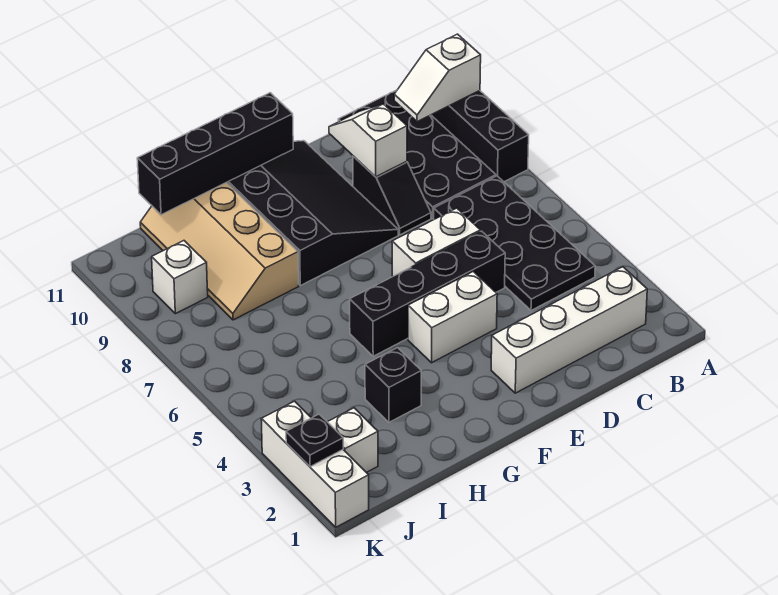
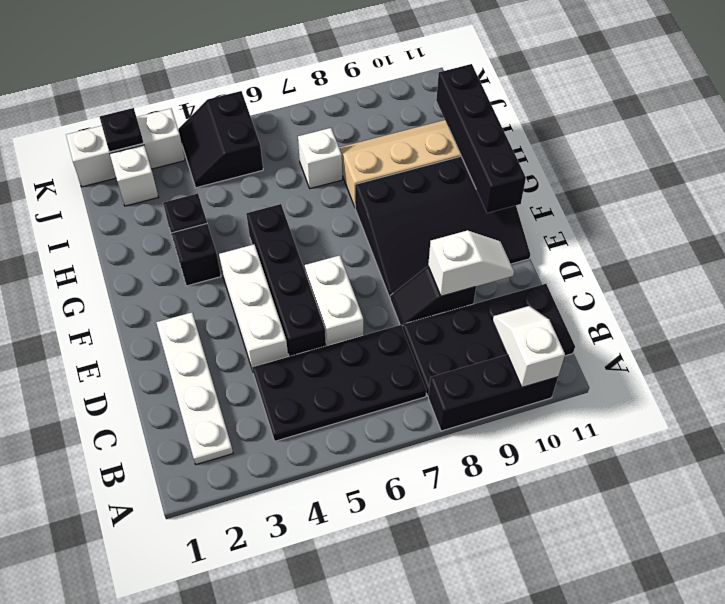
white 1x4 brick [491,267,647,393] -> white 1x4 plate [156,312,233,464]
white 1x2 brick [408,271,497,363] -> white 1x3 brick [219,245,288,370]
none -> black 1x1 brick [172,224,221,286]
none -> black 2x2 slope [178,91,263,188]
white 1x1 brick [152,241,208,314] -> white 1x1 brick moved to [298,128,342,189]

